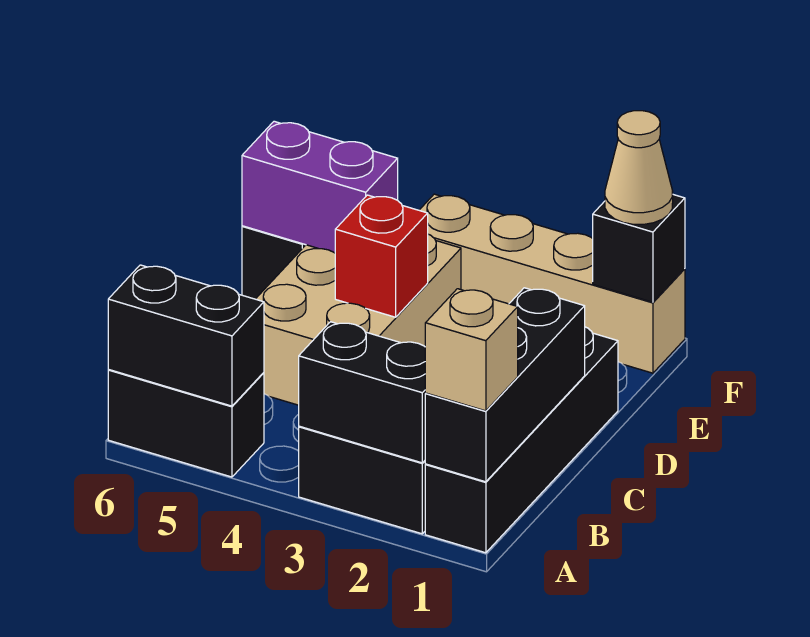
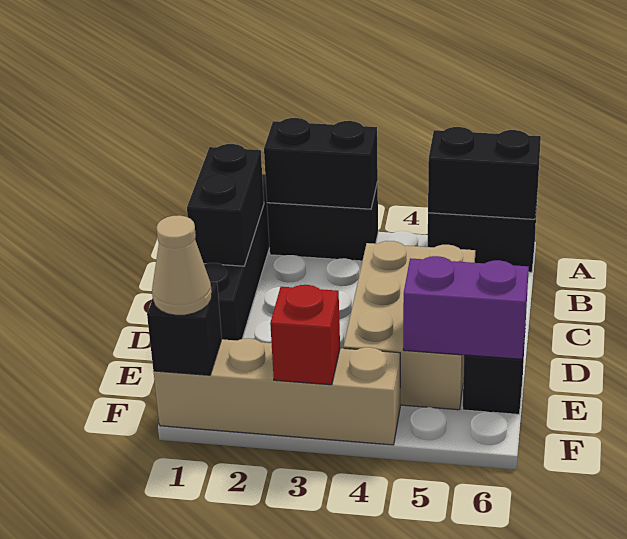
black 1x3 brick [425,288,585,482] -> black 1x2 brick [187,144,264,266]
tan 1x1 brick [425,289,518,411] -> none
red 1x1 brick [335,195,428,317] -> red 1x1 brick moved to [270,285,340,385]

